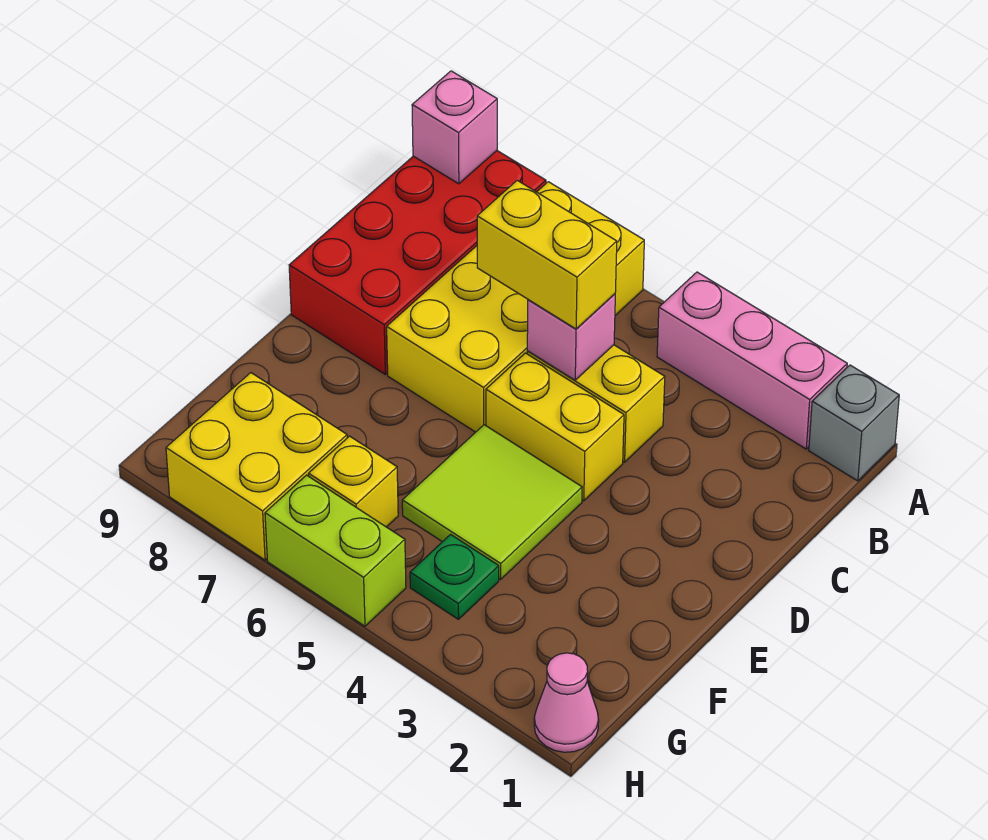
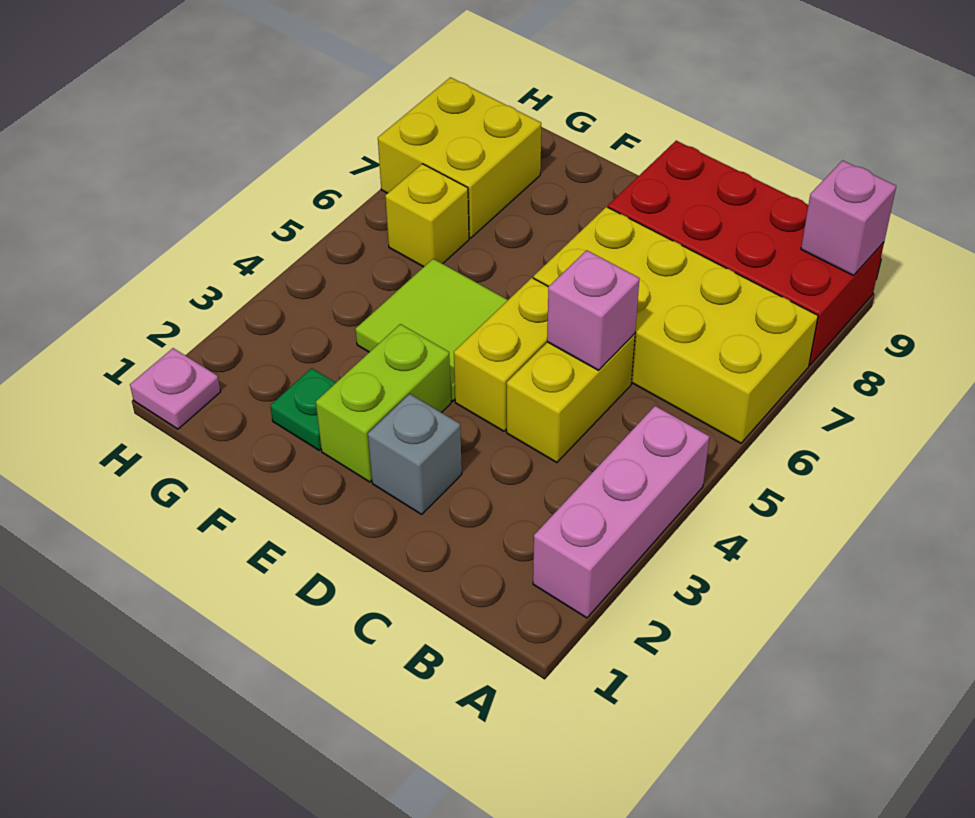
grey 1x1 brick [809,365,899,481] -> grey 1x1 brick moved to [368,394,462,514]
yellow 1x2 brick [477,180,617,329] -> none
green 1x1 plate [410,535,499,619] -> green 1x1 plate moved to [270,368,336,450]
pink 1x1 cone [534,653,599,752] -> pink 1x1 plate [130,348,220,429]
lime 1x2 brick [265,475,406,626] -> lime 1x2 brick moved to [316,324,451,482]

